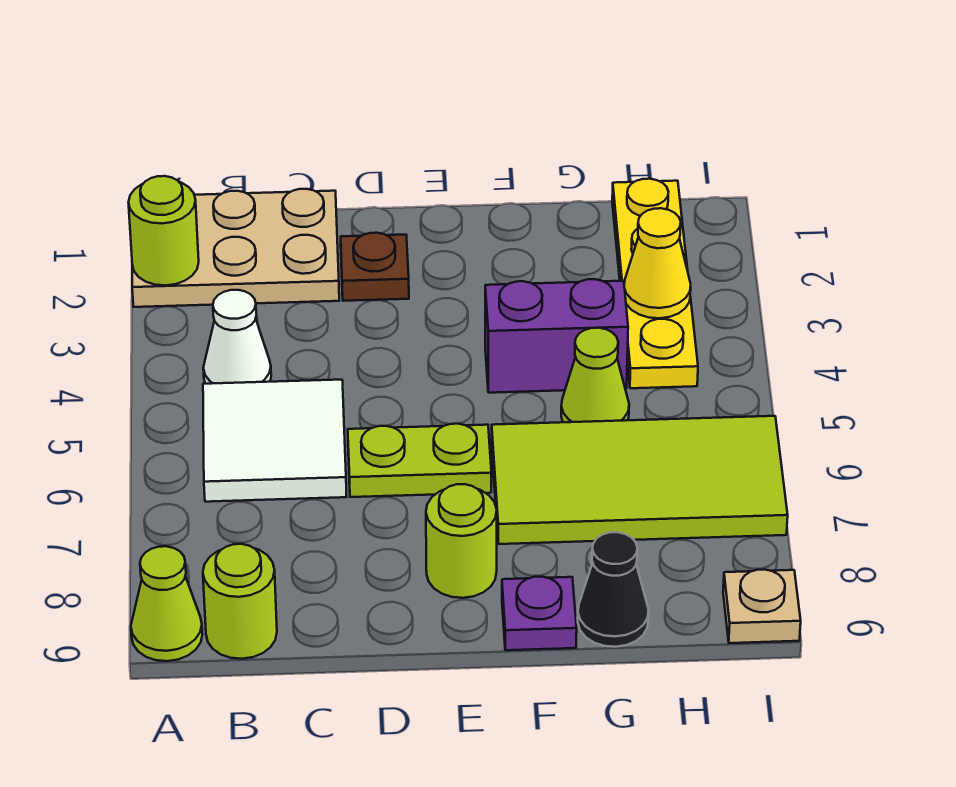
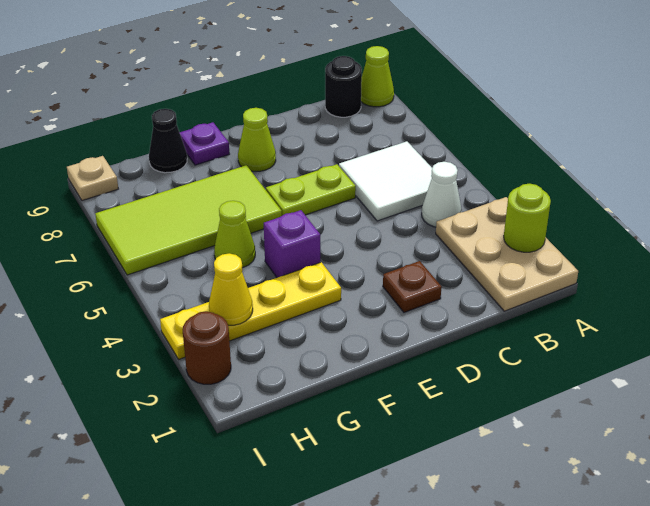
tan 2x3 plate [132,189,339,307] -> tan 2x3 plate turned to [436,197,578,311]
lime 1x1 round brick [203,544,277,659] -> black 1x1 round brick [325,56,362,117]
lime 1x1 round brick [426,484,497,598] -> lime 1x1 cone [238,108,276,171]
purple 1x2 brick [485,279,628,393] -> purple 1x1 brick [264,210,320,278]
yellow 1x4 plate [612,179,698,388] -> yellow 1x4 plate turned to [160,262,341,359]
none -> brown 1x1 round brick [183,311,231,384]

